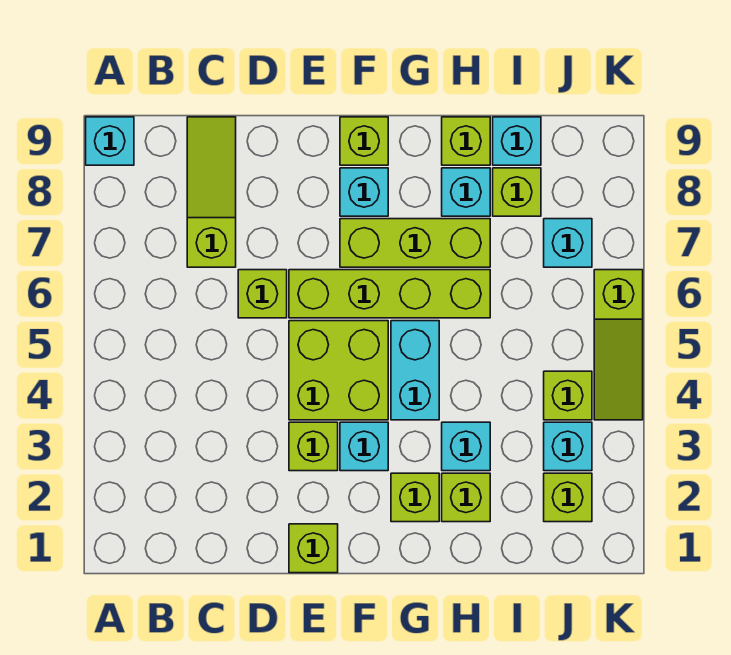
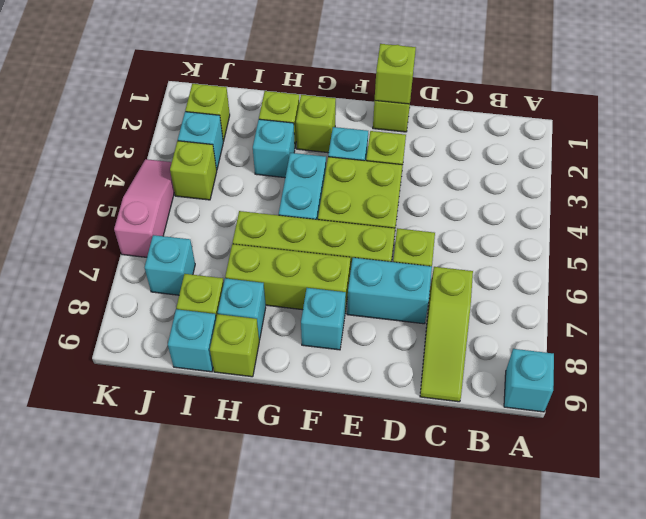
none -> cyan 1x2 brick [347,258,432,324]
lime 1x1 brick [340,117,388,165] -> lime 1x1 brick moved to [375,44,416,104]
lime 1x3 slope [594,270,643,420] -> pink 1x3 slope [114,159,174,257]

